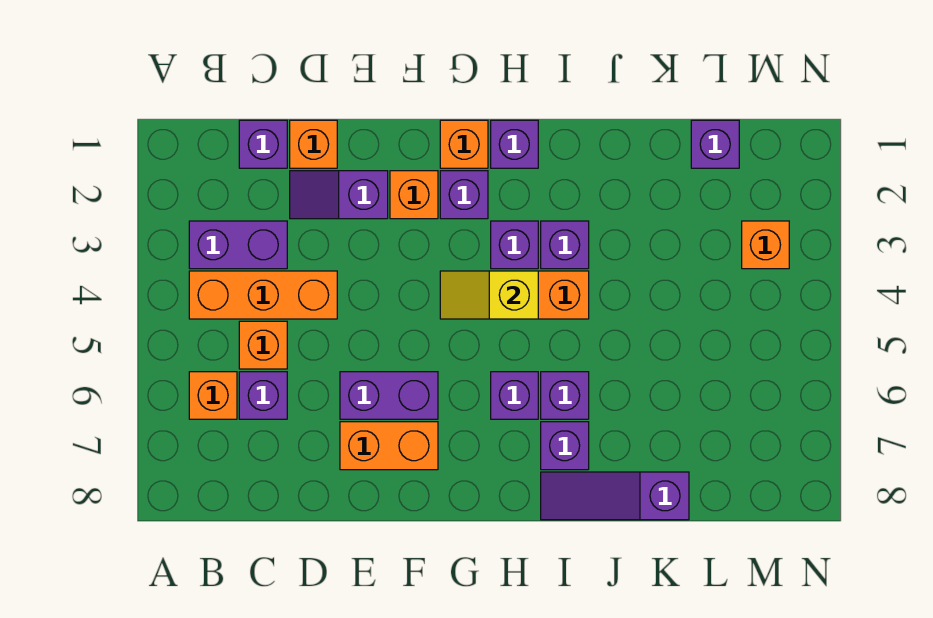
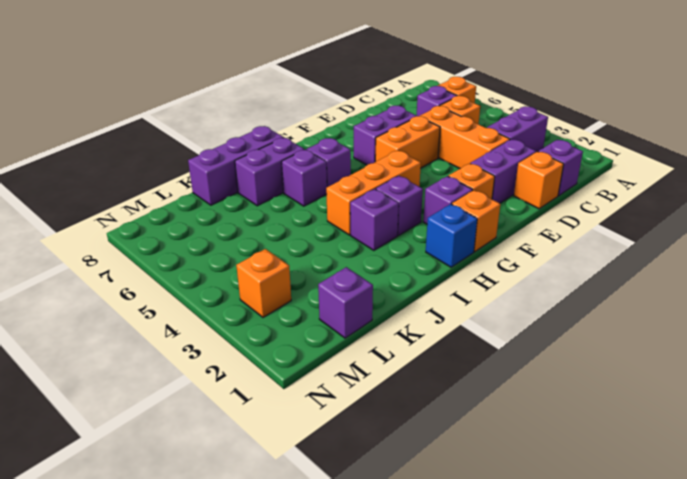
orange 1x3 brick [189,271,337,319] -> orange 1x3 brick turned to [420,106,510,168]
purple 1x2 slope [290,171,388,219] -> purple 1x2 brick [471,140,536,203]
orange 1x2 brick [340,422,438,470] -> orange 1x2 brick moved to [375,116,440,168]
yellow 1x2 slope [440,271,538,319] -> none
purple 1x1 brick [491,120,538,168] -> blue 1x1 brick [426,204,477,267]
purple 1x1 brick [541,422,589,470] -> purple 1x2 brick [235,138,304,206]
purple 1x3 slope [541,472,689,520] -> purple 1x3 brick [188,126,284,205]

